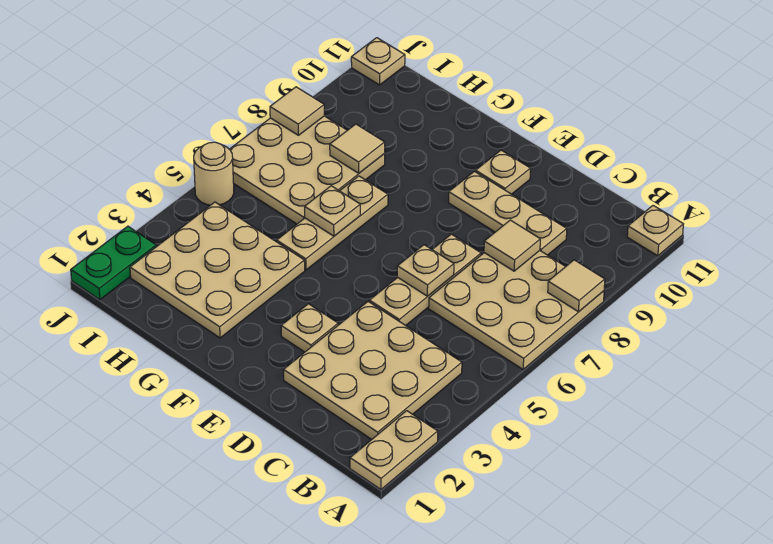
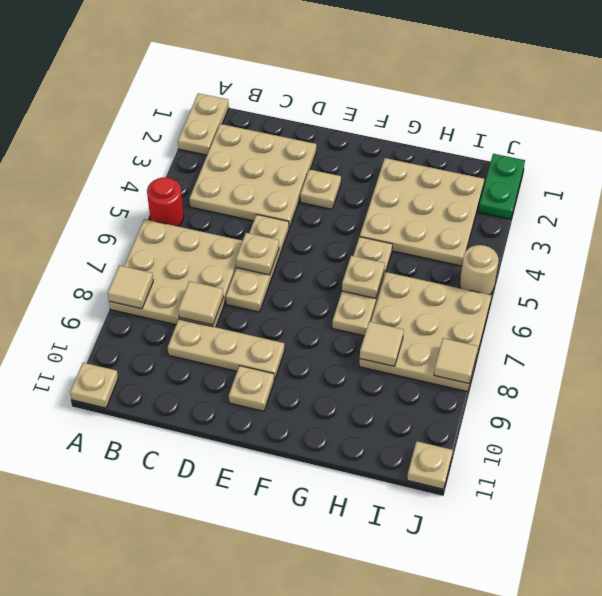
none -> red 1x1 round brick [147,178,184,226]

